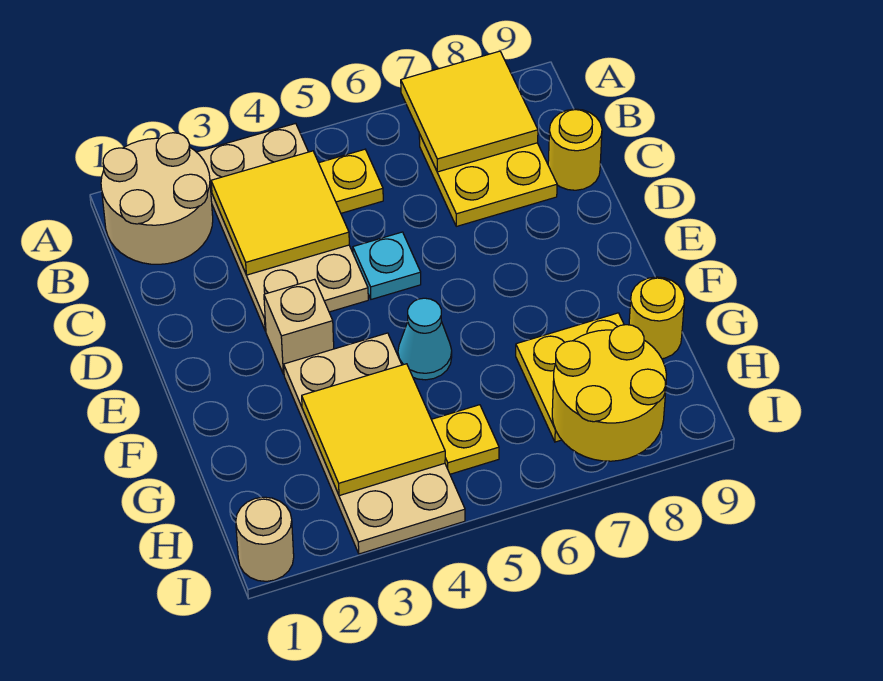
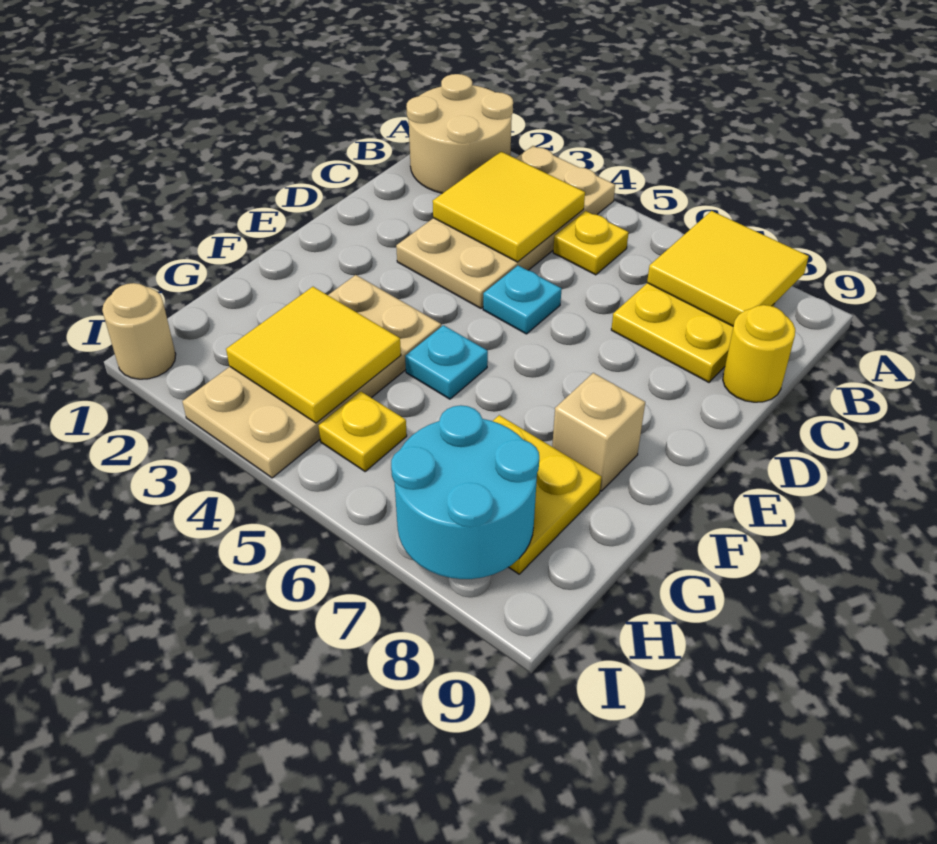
tan 1x1 brick [264,279,334,374] -> tan 1x1 brick moved to [552,373,645,491]
cyan 1x1 cone [398,298,452,380] -> cyan 1x1 plate [405,325,488,399]
yellow 1x1 round brick [629,277,685,359] -> none
yellow 2x2 round brick [552,325,667,461] -> cyan 2x2 round brick [391,405,539,579]

